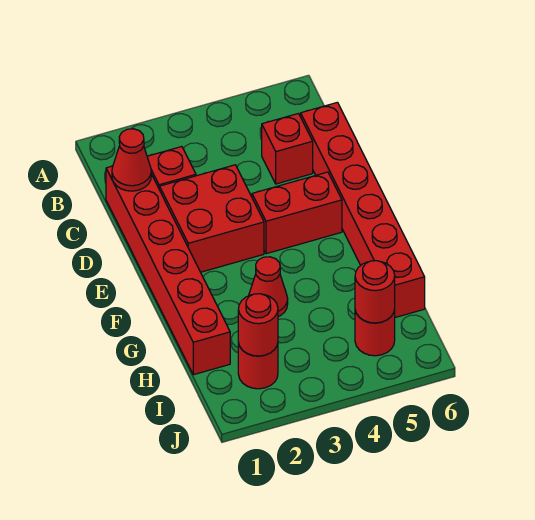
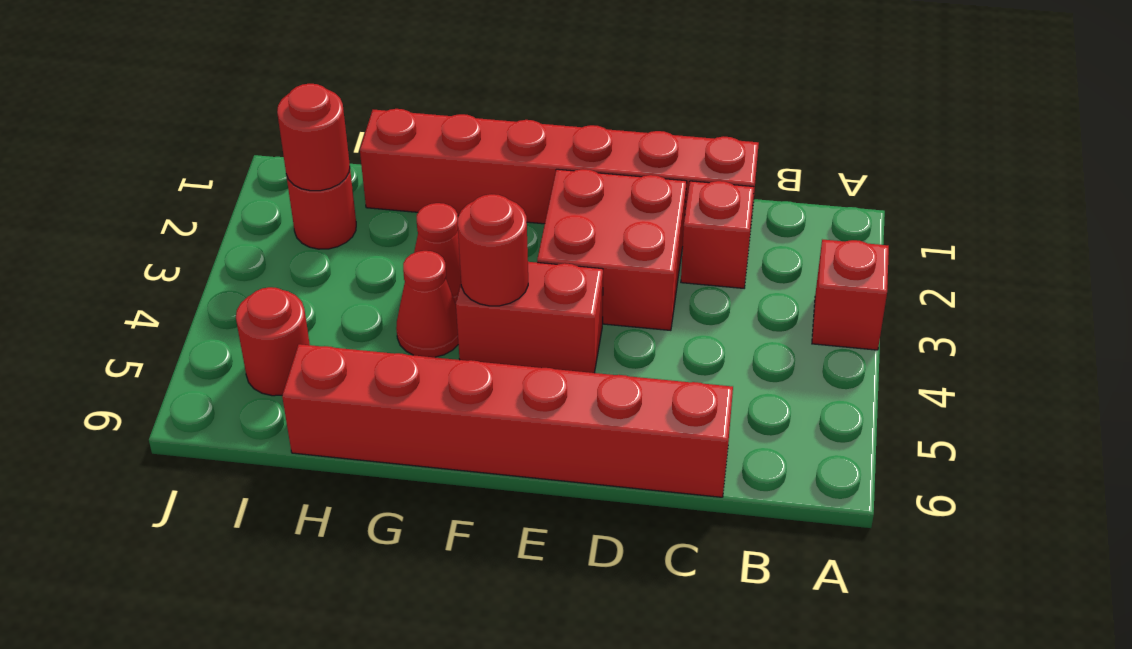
red 1x1 cone [112,129,151,191] -> red 1x1 cone moved to [396,251,458,357]
red 1x1 brick [262,114,313,184] -> red 1x1 brick moved to [812,240,889,350]
red 1x2 brick [252,172,342,254] -> red 1x2 brick turned to [456,262,603,373]
red 1x1 round brick [355,261,395,323] -> red 1x1 round brick moved to [458,194,528,306]

